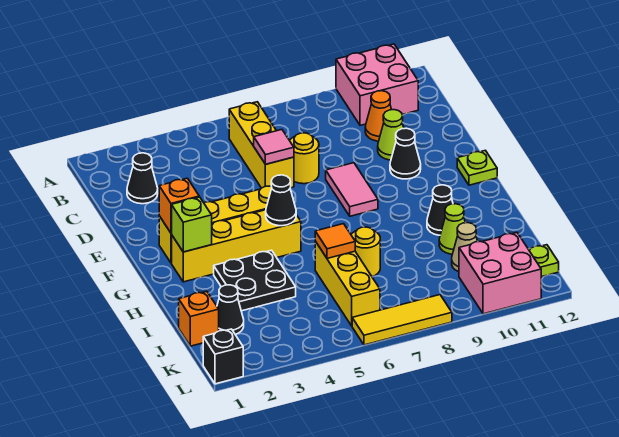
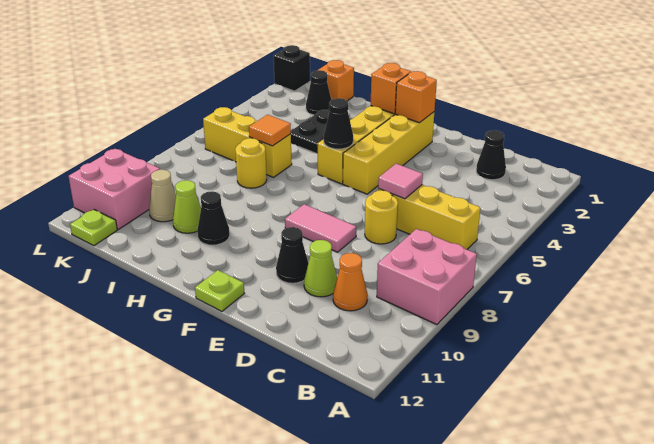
pink 2x2 brick [336,44,418,125] -> pink 2x2 brick moved to [377,229,477,325]
lime 1x1 brick [172,197,212,252] -> orange 1x1 brick [371,63,411,114]
yellow 1x3 tile [352,295,452,345] -> none

